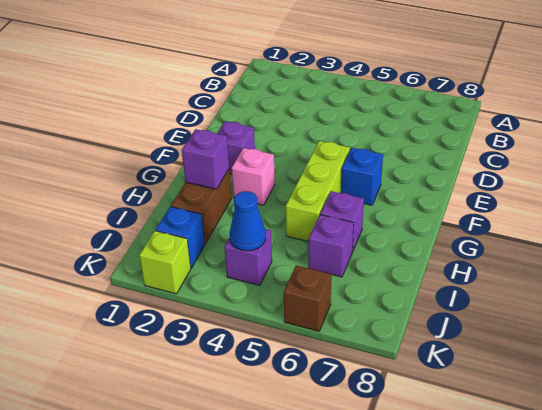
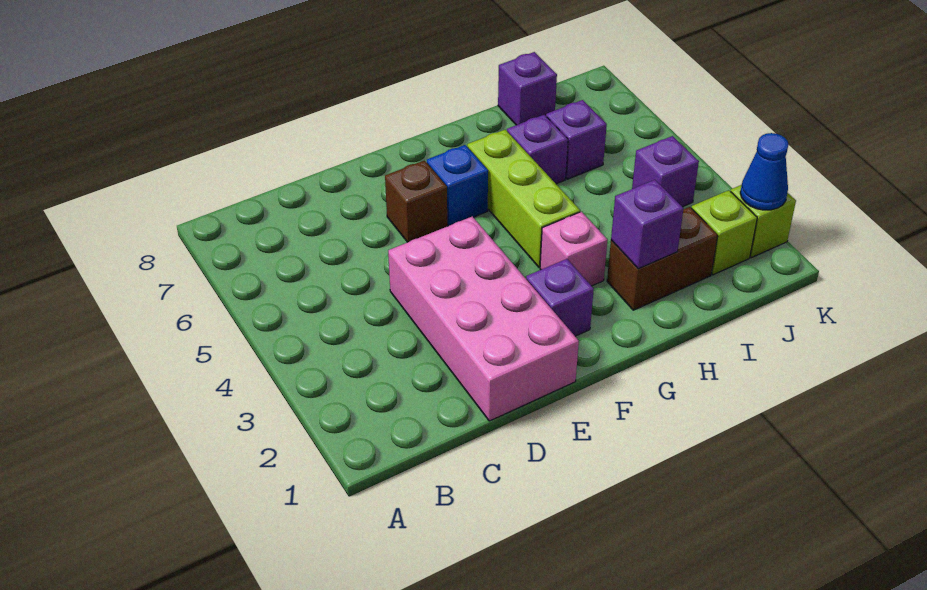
none -> pink 2x4 brick [388,216,579,421]
lime 1x3 brick [286,141,350,242] -> lime 1x3 brick turned to [467,130,580,267]
none -> purple 1x1 brick [498,52,557,125]
blue 1x1 brick [156,207,205,268] -> lime 1x1 brick [692,190,757,275]
blue 1x1 cone [230,191,266,251] -> blue 1x1 cone moved to [740,133,788,210]
brown 1x1 brick [284,265,331,331] -> brown 1x1 brick moved to [385,160,447,242]

